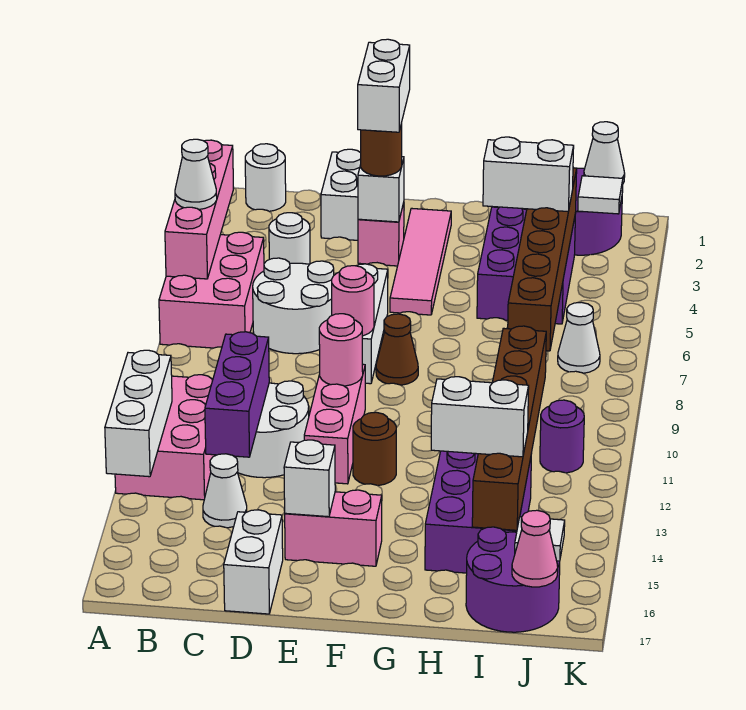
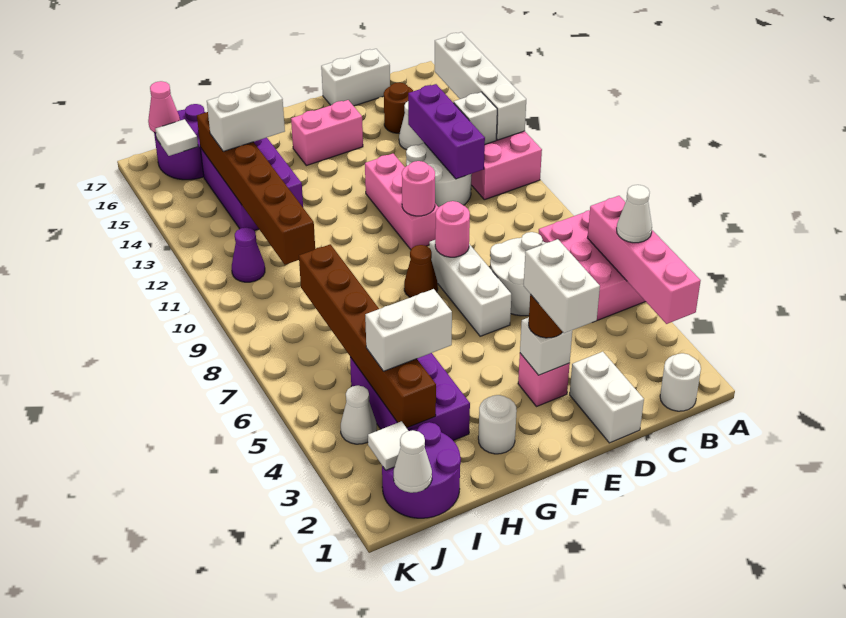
white 1x3 brick [105,350,172,477] -> white 1x4 brick [435,32,526,140]
white 1x1 round brick [269,213,310,264] -> white 1x1 round brick moved to [478,395,517,454]
white 1x2 brick [224,510,283,614] -> white 1x2 brick turned to [321,49,390,106]
white 1x1 brick [284,440,335,517] -> white 1x1 brick moved to [454,92,497,145]
pink 1x4 tile [390,208,451,315] -> none
brown 1x1 round brick [353,412,396,486] -> brown 1x1 round brick moved to [384,83,413,133]
white 1x1 cone [558,302,600,373] -> white 1x1 cone moved to [341,385,377,444]
purple 1x1 round brick [540,400,584,473] -> purple 1x1 cone [232,228,265,282]

